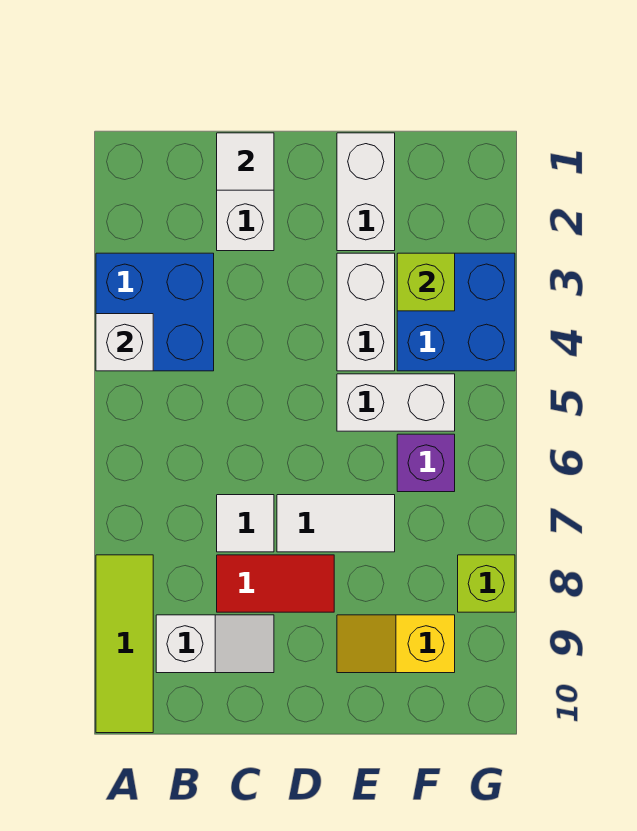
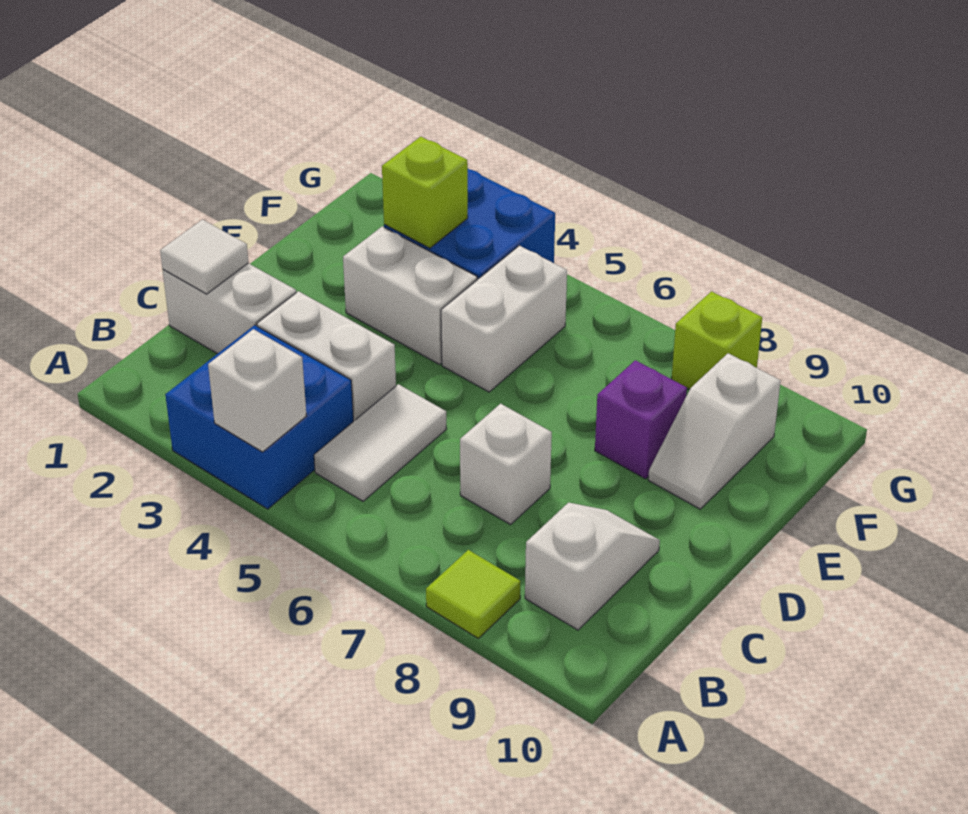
lime 1x3 tile [96,555,153,733] -> lime 1x1 tile [426,550,521,638]
white 1x1 tile [217,495,274,552] -> white 1x1 brick [460,404,552,525]
red 1x2 tile [217,555,334,612] -> none
white 1x2 tile [277,495,395,552] -> white 1x2 tile moved to [314,384,446,501]
white 1x2 brick [337,133,395,251] -> white 1x2 brick moved to [257,291,396,422]
yellow 1x2 slope [337,615,455,673] -> white 1x2 slope [648,353,781,509]
purple 1x1 brick [397,434,455,492] -> purple 1x1 brick moved to [595,360,687,479]

